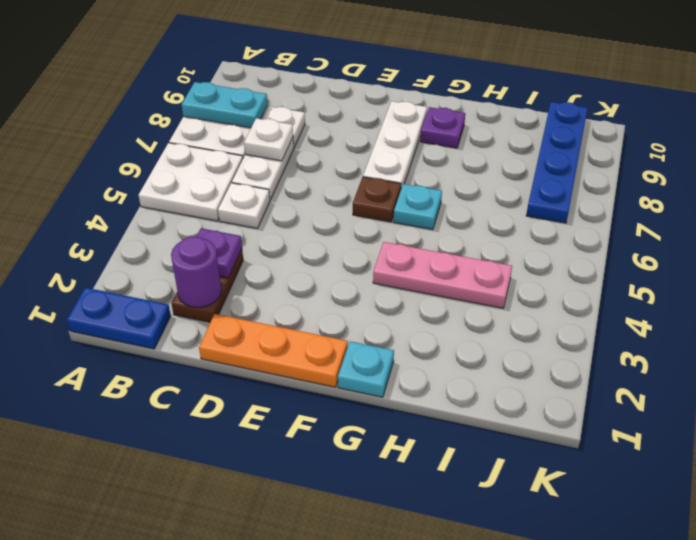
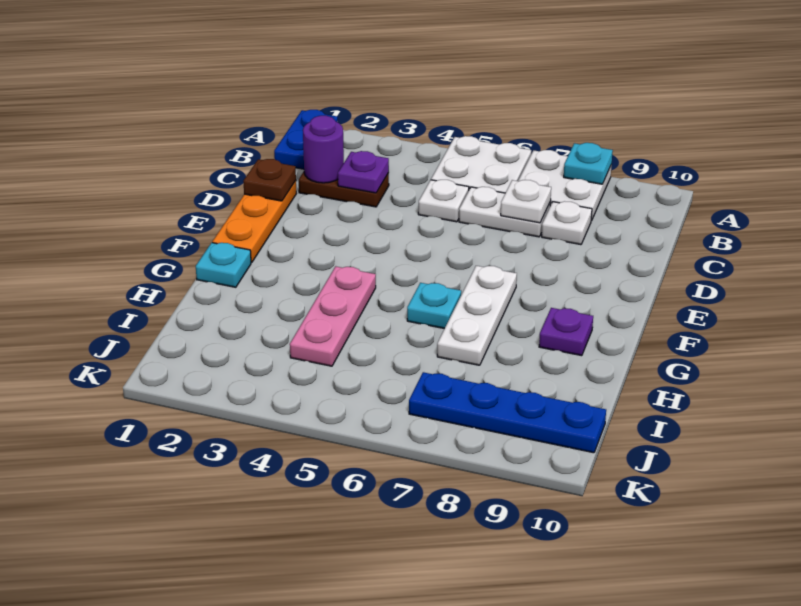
cyan 1x2 plate [182,82,267,128] -> cyan 1x1 plate [564,143,613,184]
brown 1x1 plate [353,177,401,222] -> brown 1x1 plate moved to [243,159,296,201]
white 1x3 plate [363,101,427,188] -> white 1x3 plate turned to [437,266,517,365]

